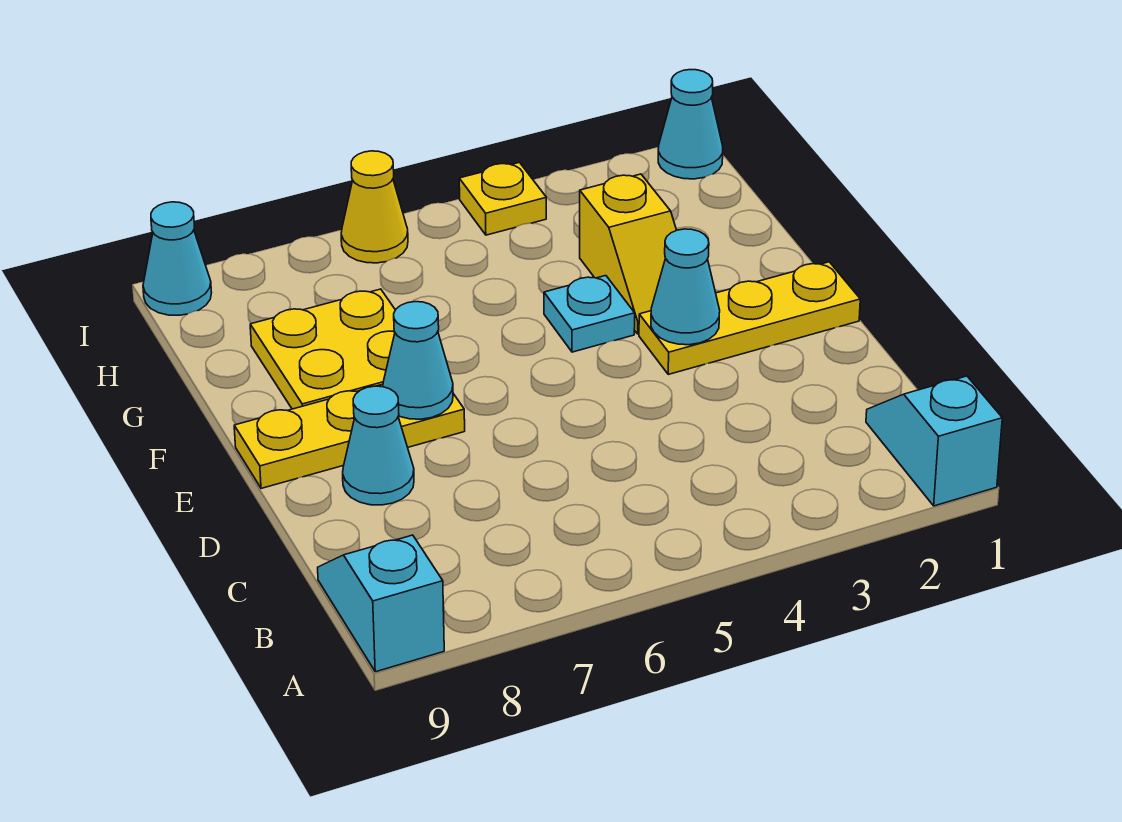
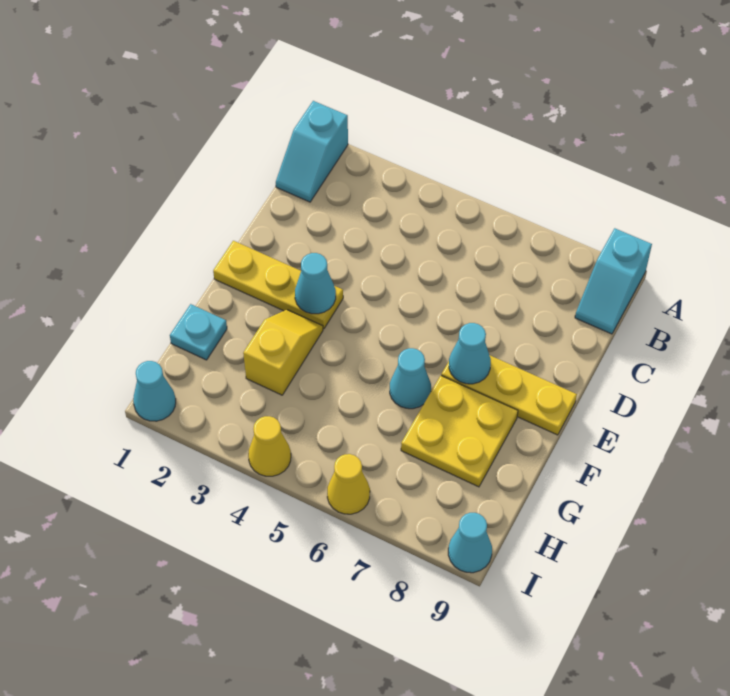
cyan 1x1 cone [343,386,414,505] -> cyan 1x1 cone moved to [390,348,431,409]
cyan 1x1 plate [544,276,635,352] -> cyan 1x1 plate moved to [170,304,227,360]
yellow 1x1 plate [459,162,546,235] -> yellow 1x1 cone [248,416,291,476]

